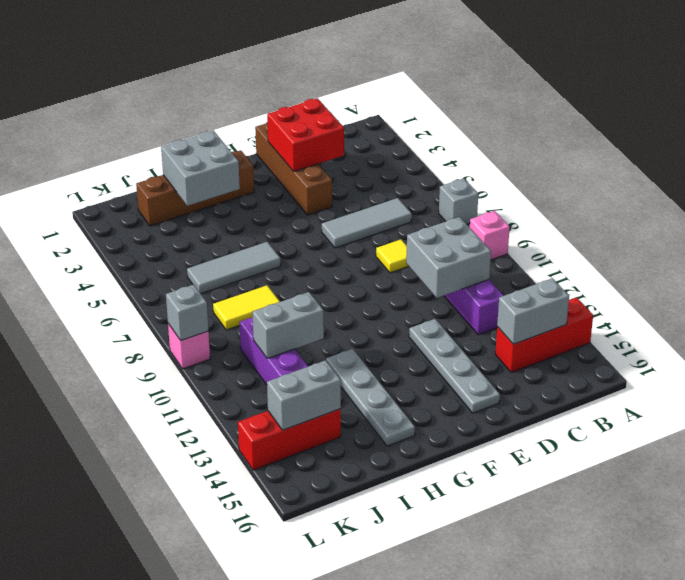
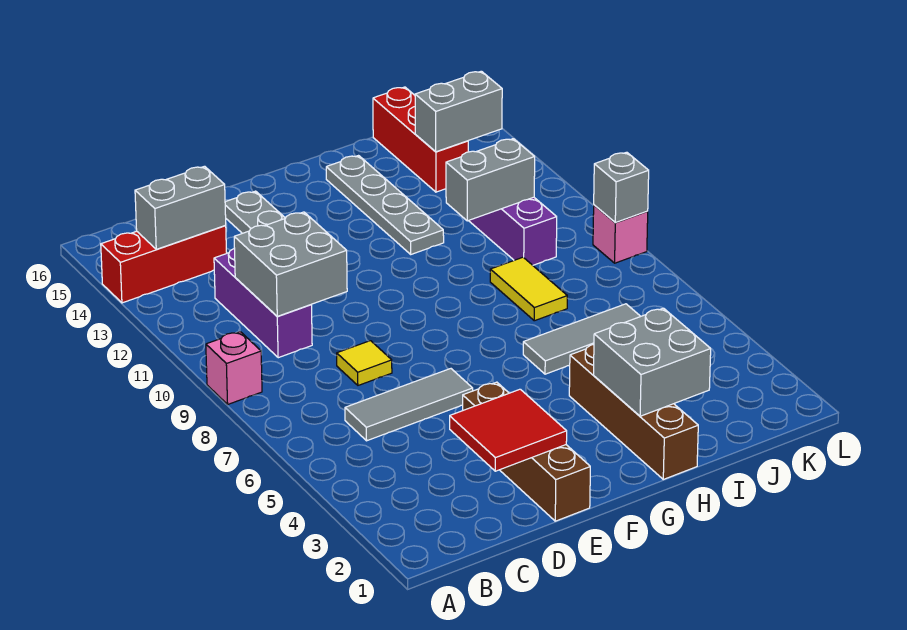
grey 1x1 brick [439,178,478,224] -> none
red 2x2 brick [267,98,344,171] -> red 2x2 tile [450,389,567,471]
brown 1x4 brick [136,150,254,226] -> brown 1x4 brick turned to [569,345,698,479]
yellow 1x2 tile [213,285,280,330] -> yellow 1x2 tile turned to [490,257,567,321]
red 1x3 brick [238,409,341,470] -> red 1x3 brick turned to [373,87,468,192]

